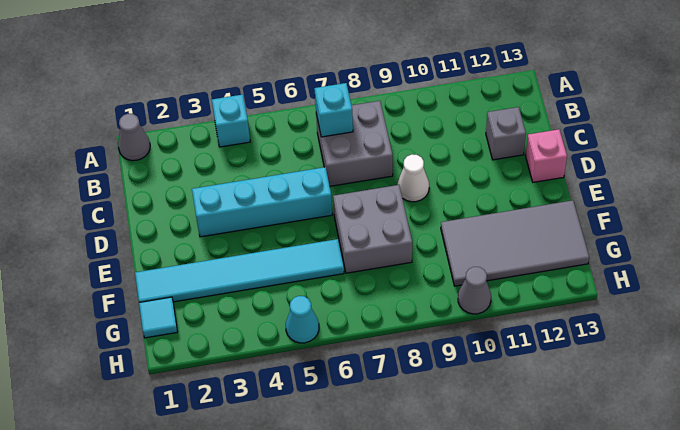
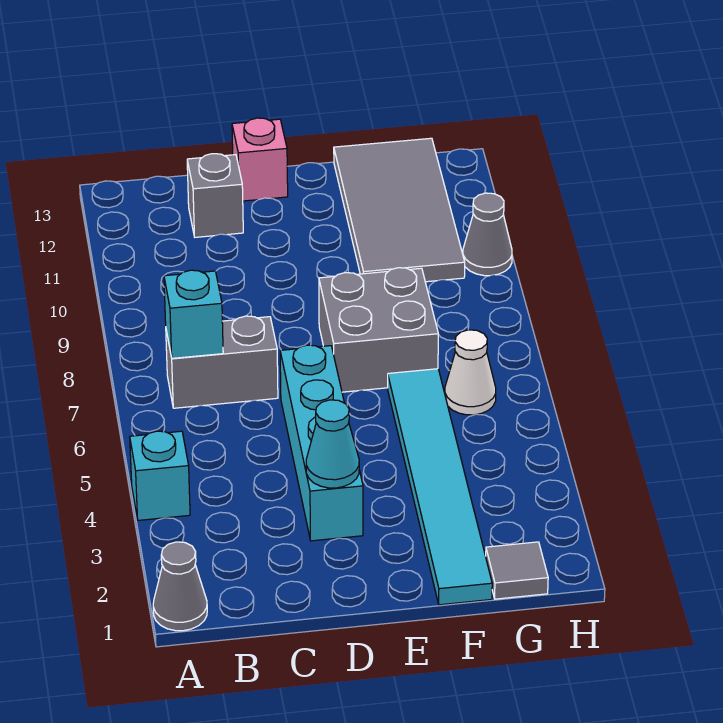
grey 2x2 brick [316,101,393,186] -> grey 1x2 brick [166,316,278,408]
white 1x1 cone [397,154,429,202] -> white 1x1 cone moved to [445,330,496,415]
cyan 1x1 tile [139,297,177,338] -> grey 1x1 tile [486,542,548,599]
cyan 1x1 cone [286,296,319,343] -> cyan 1x1 cone moved to [306,400,359,488]

